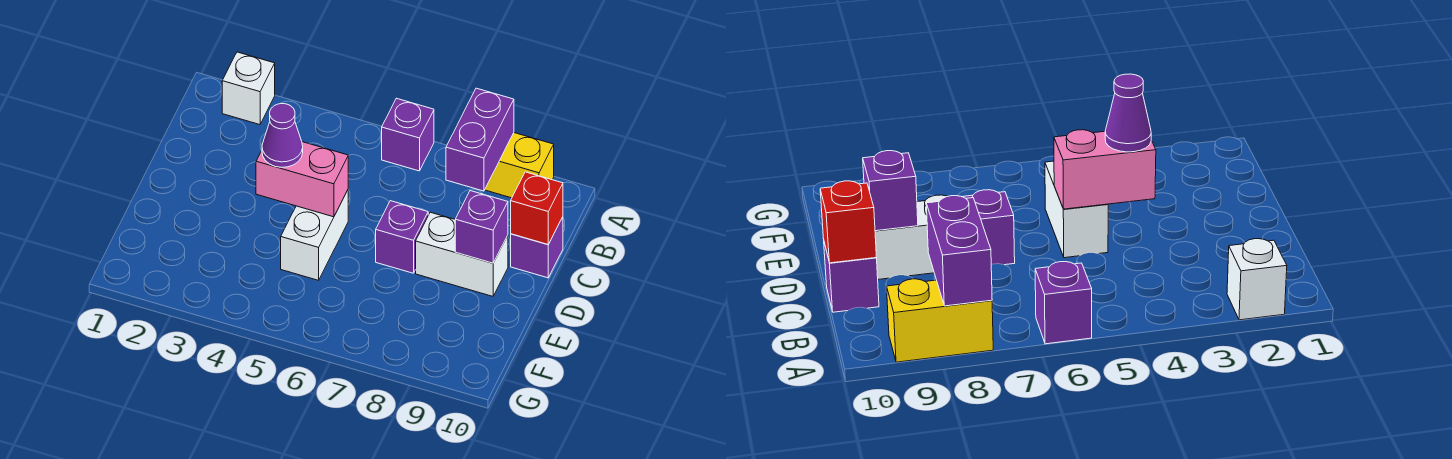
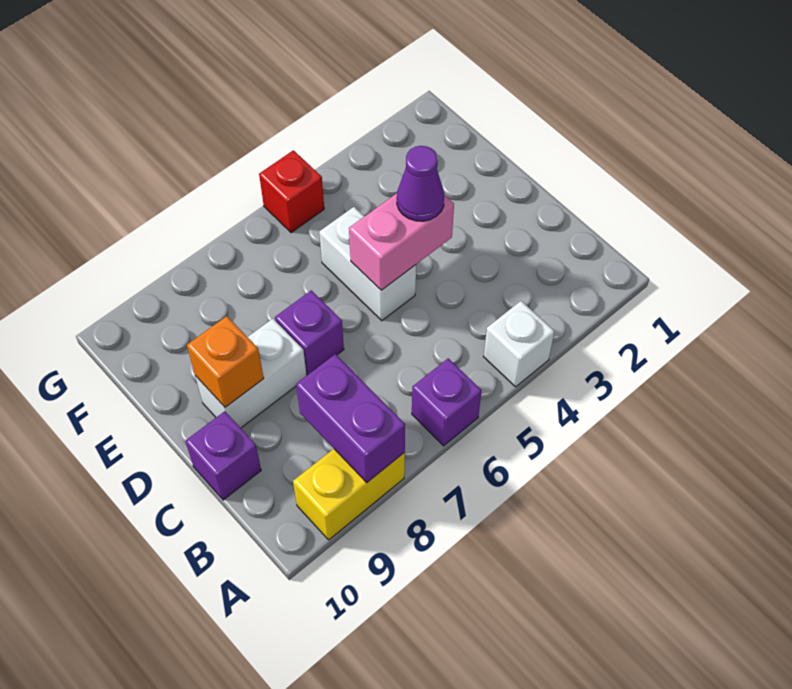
white 1x1 brick [222,52,275,125] -> white 1x1 brick moved to [484,301,554,387]
red 1x1 brick [511,172,563,245] -> red 1x1 brick moved to [259,150,324,233]
purple 1x1 brick [455,191,508,263] -> orange 1x1 brick [187,316,264,407]

